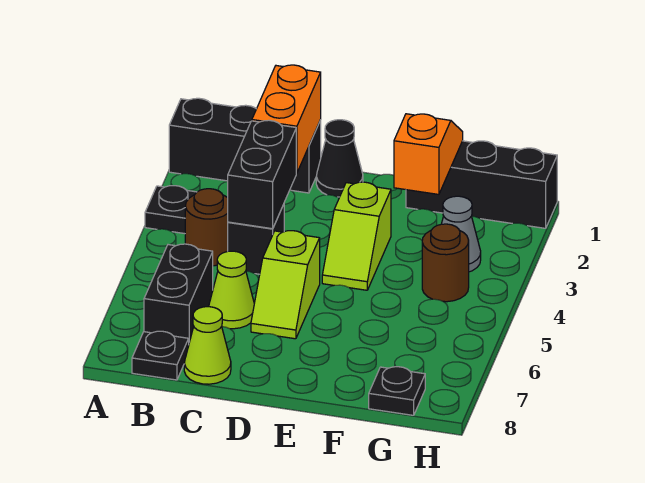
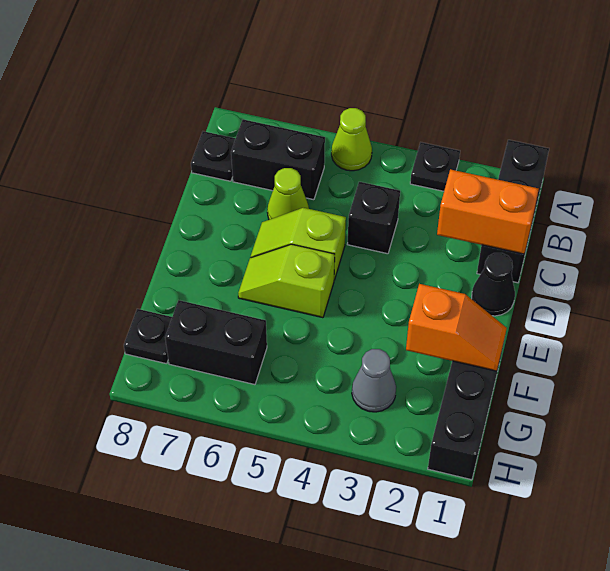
brown 1x1 round brick [185,189,228,266] -> none
black 1x2 brick [227,120,296,229] -> black 1x2 brick moved to [165,300,267,385]
lime 1x1 cone [184,307,231,384] -> lime 1x1 cone moved to [331,108,372,171]
lime 1x2 slope [322,182,391,290] -> lime 1x2 slope moved to [238,244,335,318]
brown 1x1 round brick [422,224,469,302] -> none

